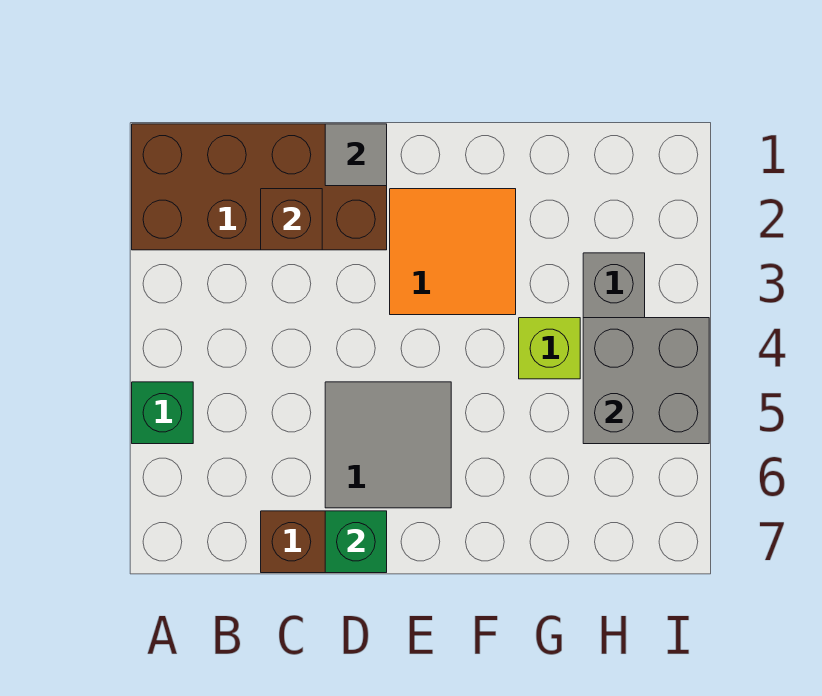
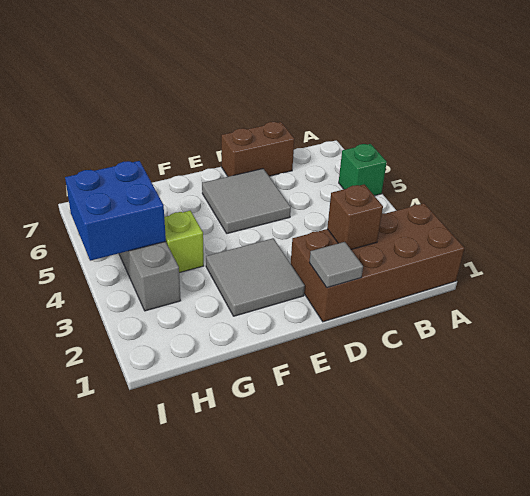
green 1x1 brick [325,511,387,573] -> none
orange 2x2 tile [390,189,516,315] -> grey 2x2 tile [206,238,305,316]
grey 2x2 brick [583,318,709,444] -> blue 2x2 brick [65,161,166,261]

